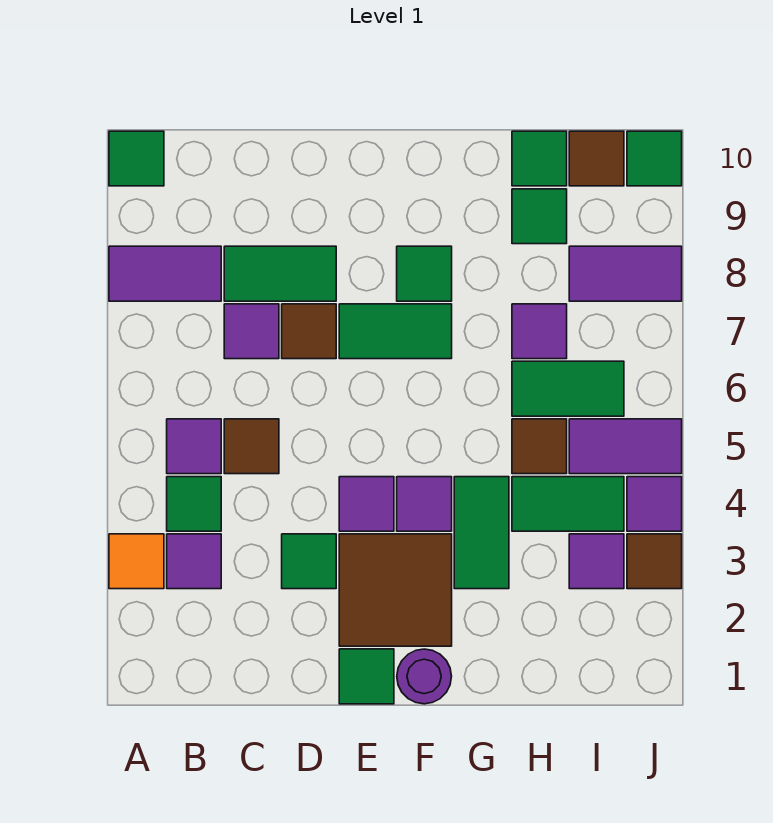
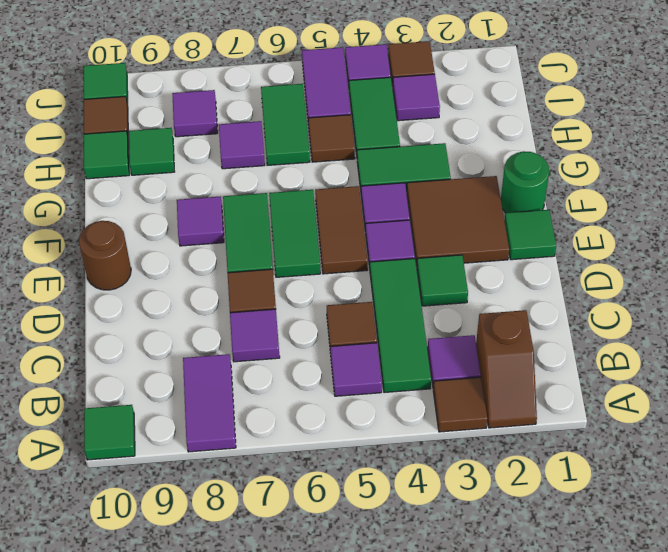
none -> brown 1x2 slope [476,310,537,428]
orange 1x1 tile [109,534,164,589] -> brown 1x1 tile [433,377,487,432]
green 1x1 tile [167,477,221,531] -> green 1x3 tile [370,259,431,393]
green 1x2 tile [224,246,336,301] -> green 1x2 tile moved to [269,190,321,277]
none -> brown 1x2 tile [315,186,368,274]
none -> brown 1x1 round brick [79,221,131,290]
purple 1x1 round brick [397,649,452,704] -> green 1x1 round brick [501,151,549,213]
green 1x1 tile [397,246,452,301] -> purple 1x1 tile [177,197,224,246]
purple 1x2 tile [569,246,682,301] -> purple 1x1 tile [172,90,218,137]

